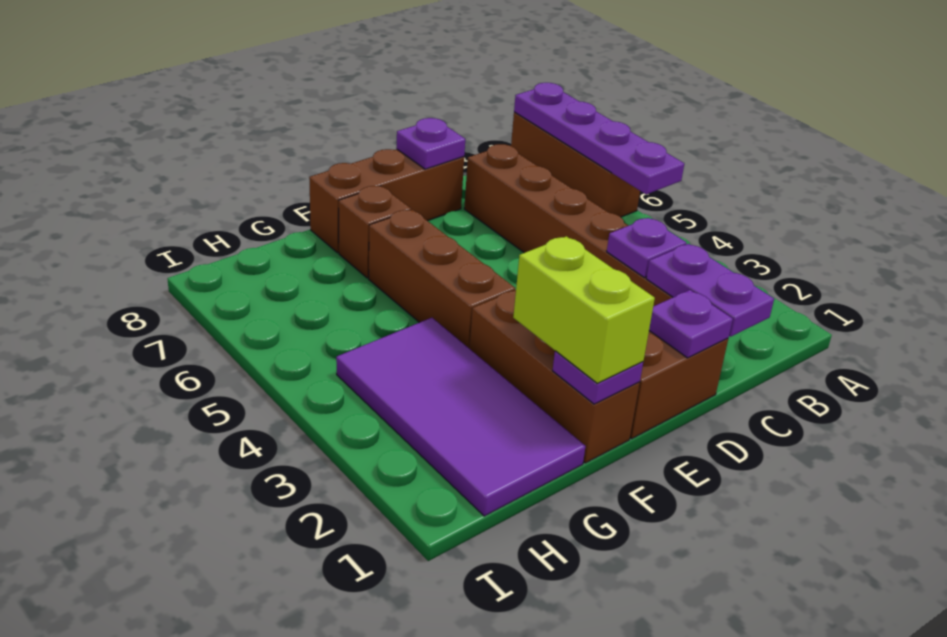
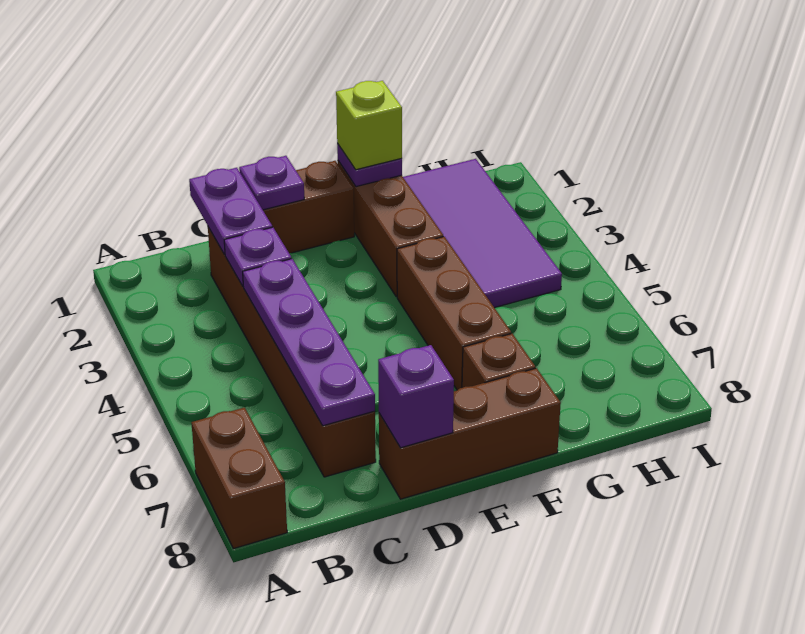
purple 1x4 plate [514,83,684,194] -> purple 1x4 plate moved to [243,259,375,426]
brown 1x3 brick [511,112,640,217] -> brown 1x2 brick [191,408,287,549]
purple 1x1 plate [396,118,465,169] -> purple 1x1 brick [378,345,454,448]
lime 1x2 brick [513,236,655,383] -> lime 1x1 brick [336,81,402,170]

